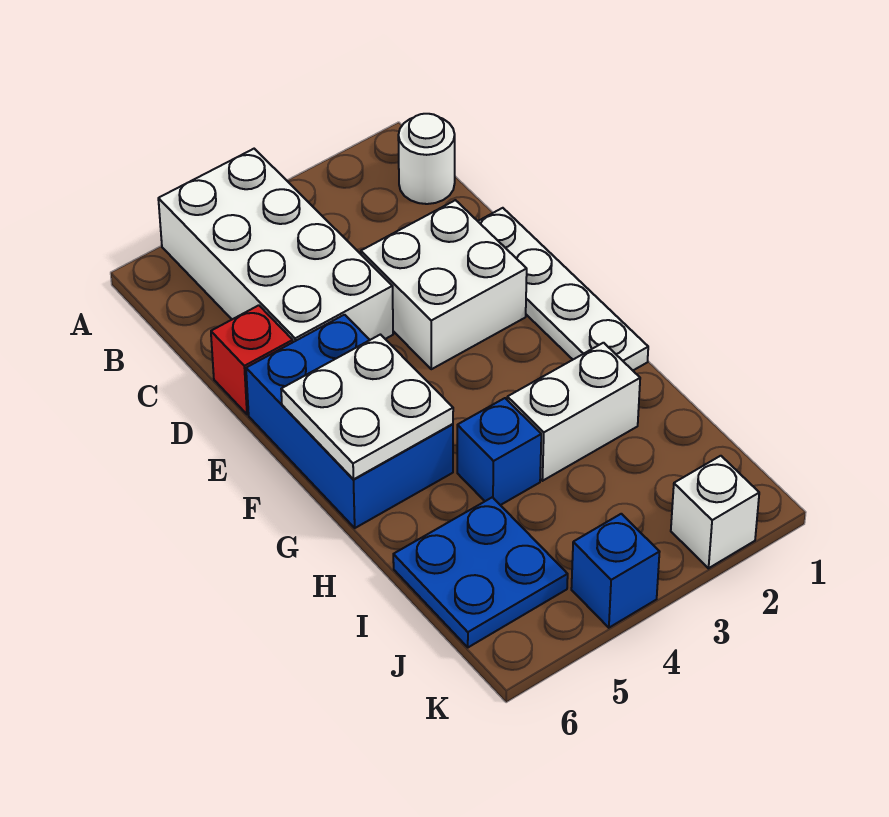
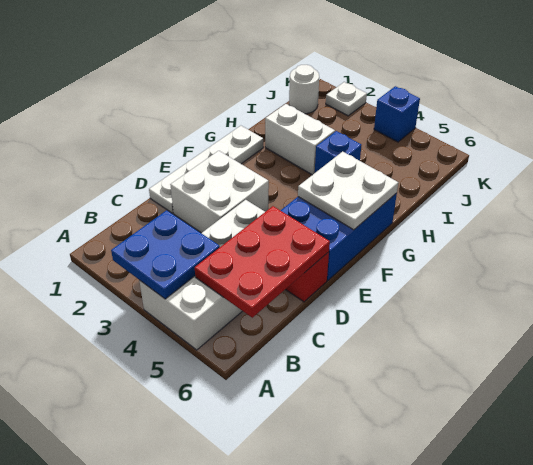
white 1x1 round brick [398,114,455,204] -> white 1x1 round brick moved to [289,65,319,114]
none -> red 2x3 plate [195,206,330,318]
blue 2x2 plate [393,497,568,647] -> blue 2x2 plate moved to [111,210,220,299]
white 1x1 brick [671,456,759,568] -> white 1x1 plate [326,82,367,116]

